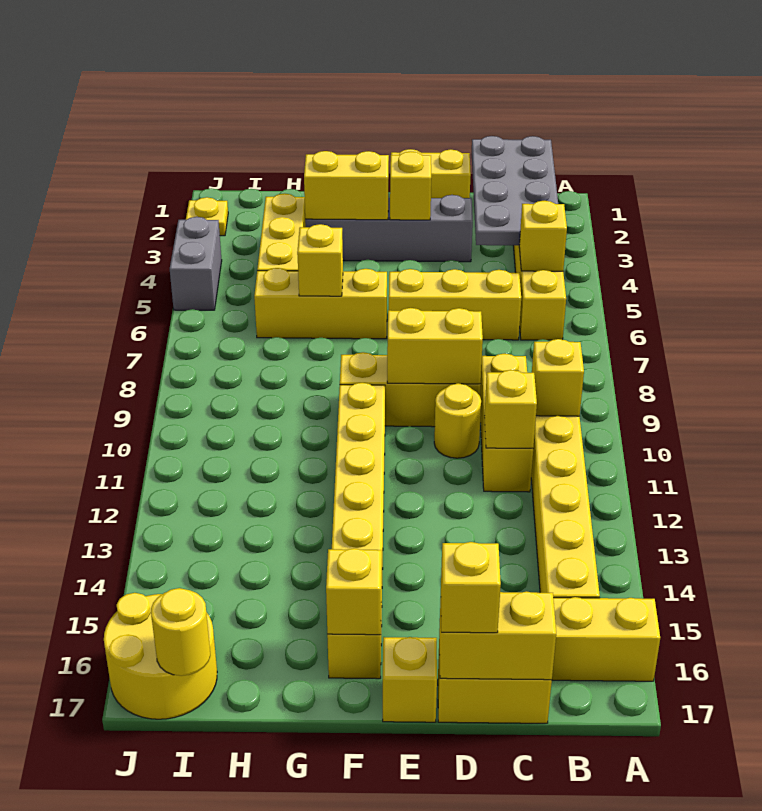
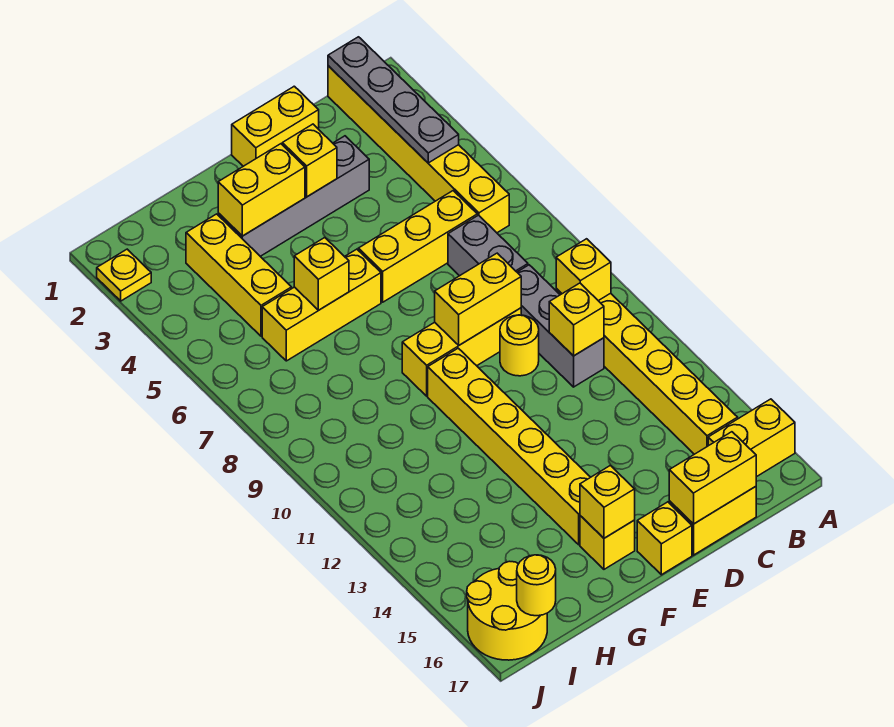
grey 2x4 plate [472,136,558,245] -> grey 1x4 plate [328,37,459,163]
yellow 1x1 brick [519,201,567,271] -> none
yellow 1x3 brick [480,354,533,492] -> grey 1x3 brick [517,265,604,387]
yellow 1x1 brick [441,542,501,633] -> none
grey 1x2 brick [170,217,222,310] -> grey 1x2 brick moved to [448,215,528,276]

